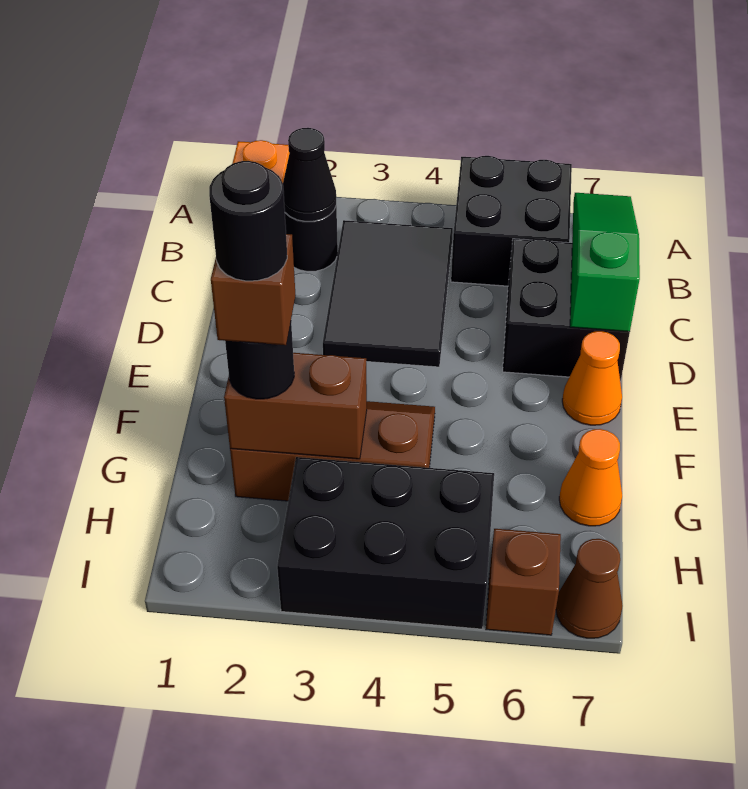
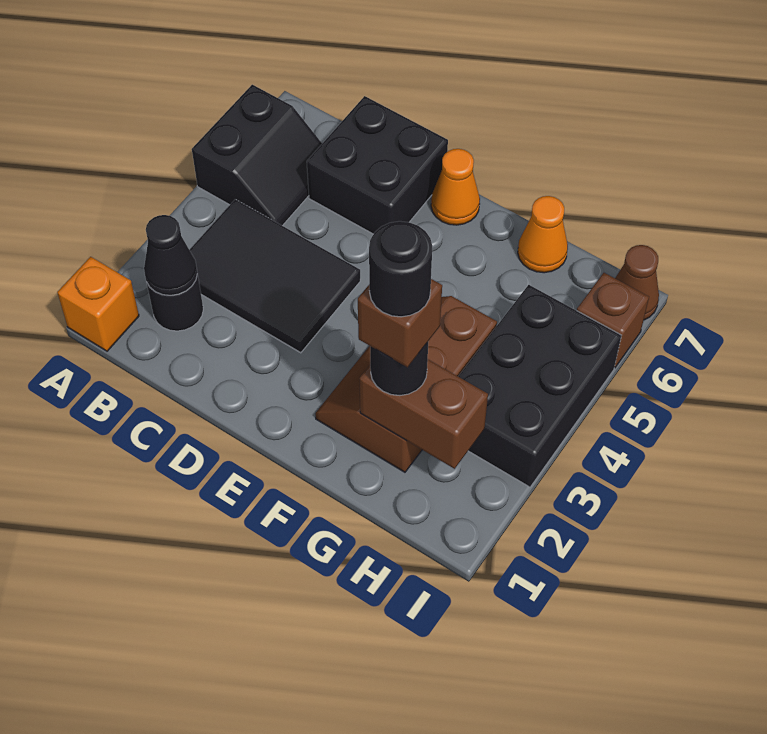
black 2x2 brick [451,156,572,286] -> black 2x2 slope [192,85,322,226]
green 1x3 slope [570,193,640,332] -> none
brown 1x2 brick [224,353,367,459] -> brown 1x2 brick turned to [359,360,488,469]

